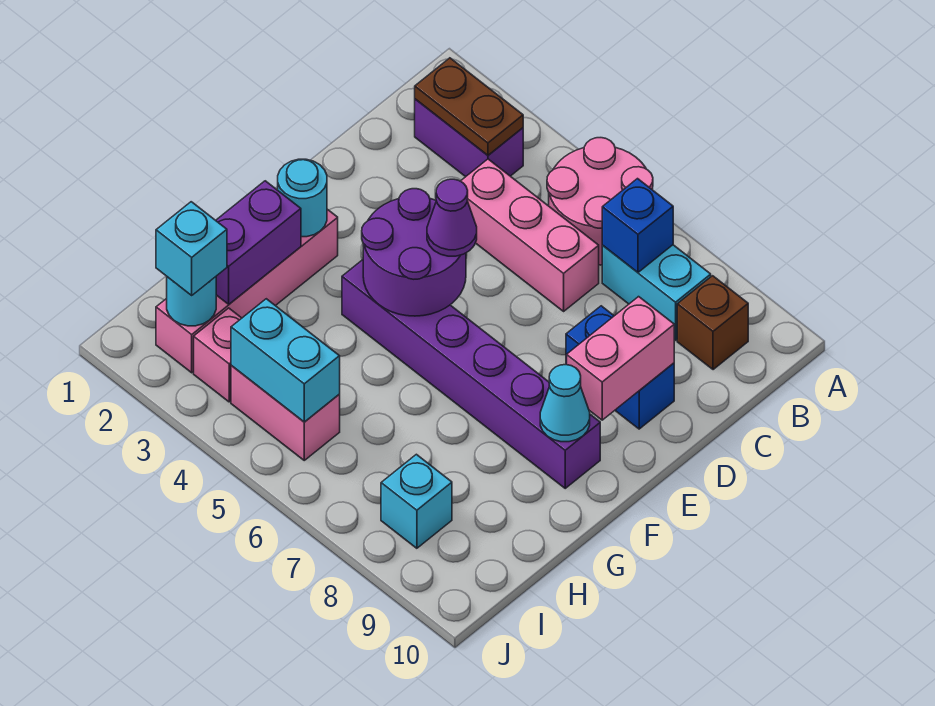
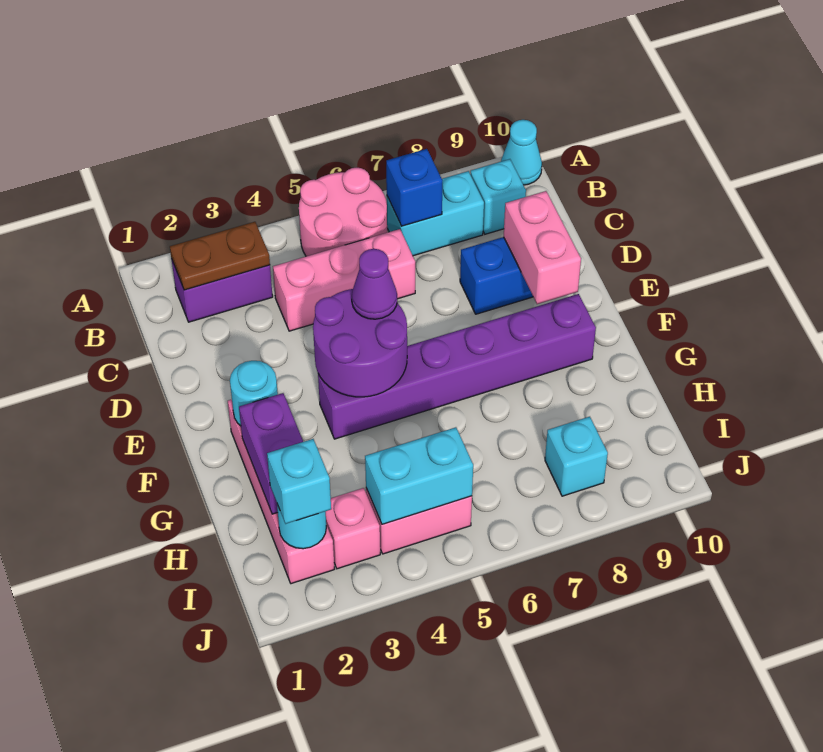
brown 1x1 brick [677,276,748,370] -> cyan 1x1 brick [470,159,526,234]
cyan 1x1 cone [540,365,590,442] -> cyan 1x1 cone moved to [501,120,542,185]

